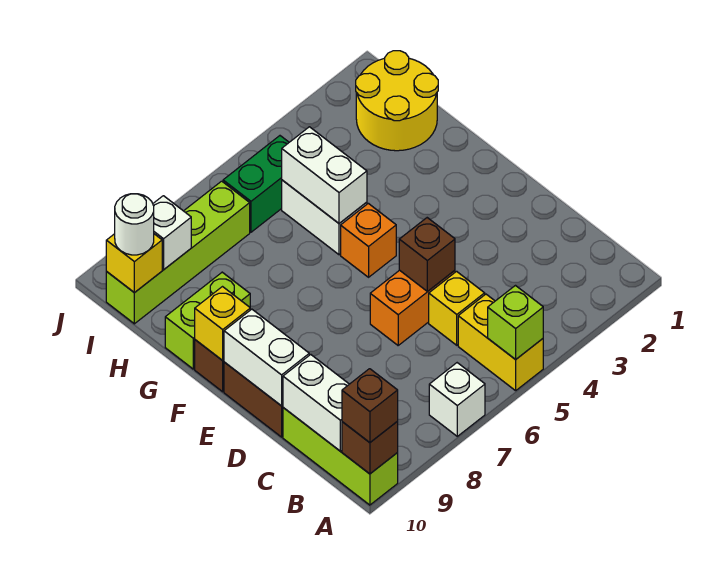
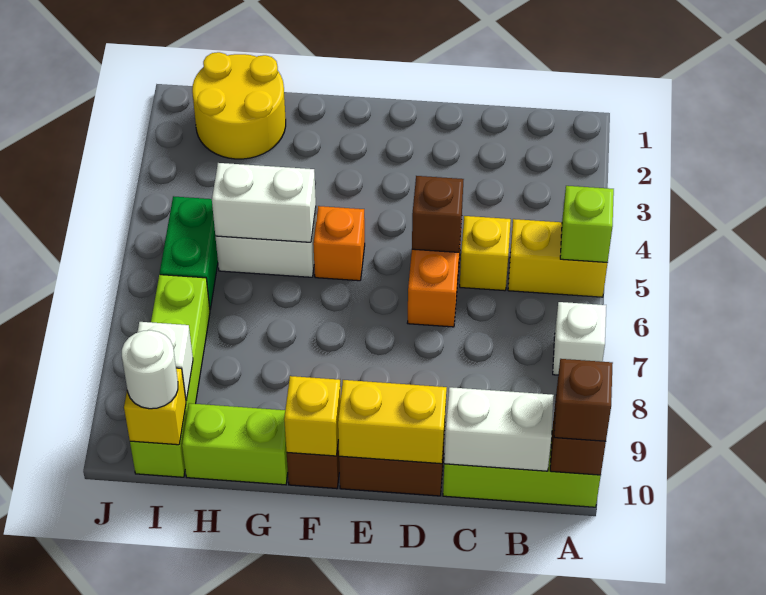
white 1x2 brick [224,309,309,406] -> yellow 1x2 brick [338,380,447,464]
lime 1x2 brick [165,272,250,369] -> lime 1x2 brick turned to [182,403,288,485]

